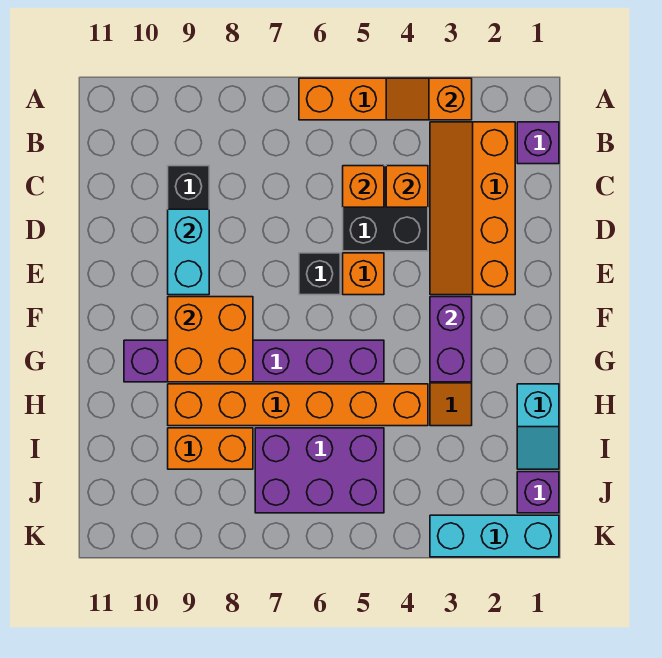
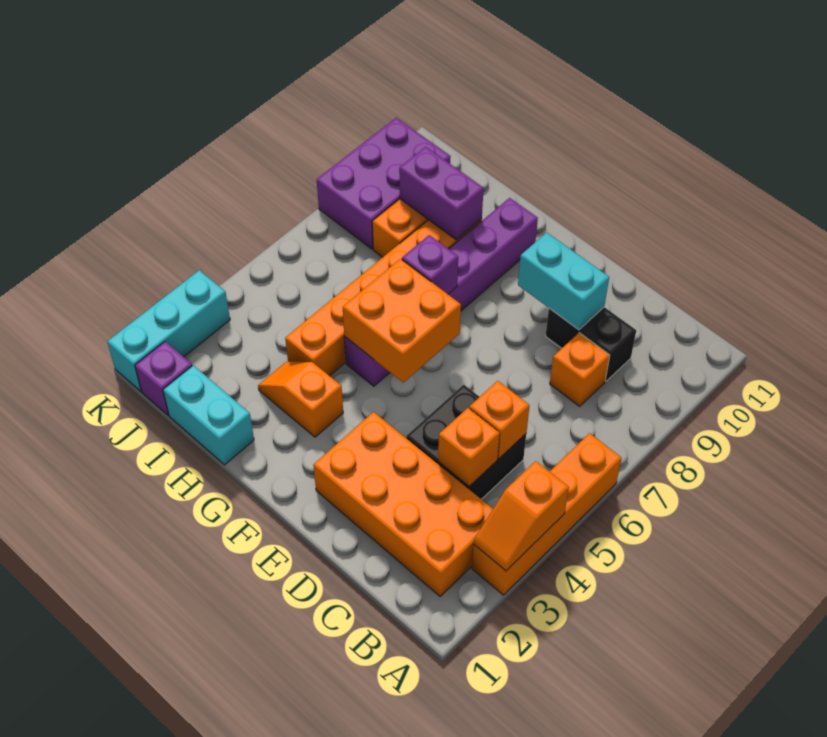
orange 1x2 slope [386,78,472,120] -> orange 1x2 slope turned to [474,461,569,571]
purple 1x1 brick [517,122,559,164] -> purple 1x1 brick moved to [402,235,458,294]
orange 2x4 slope [430,122,515,295] -> orange 2x4 brick [313,412,493,596]
orange 1x1 brick [343,253,384,295] -> orange 1x1 brick moved to [550,333,610,406]
black 1x1 brick [299,253,340,295] -> none
purple 1x2 brick [430,297,472,382] -> purple 1x2 brick moved to [399,147,484,240]
orange 2x2 brick [168,297,253,382] -> orange 2x2 brick moved to [343,259,461,383]
cyan 1x2 slope [517,384,559,469] -> cyan 1x2 brick [163,365,254,465]
purple 2x3 brick [255,428,384,513] -> purple 2x3 brick moved to [317,118,451,249]

